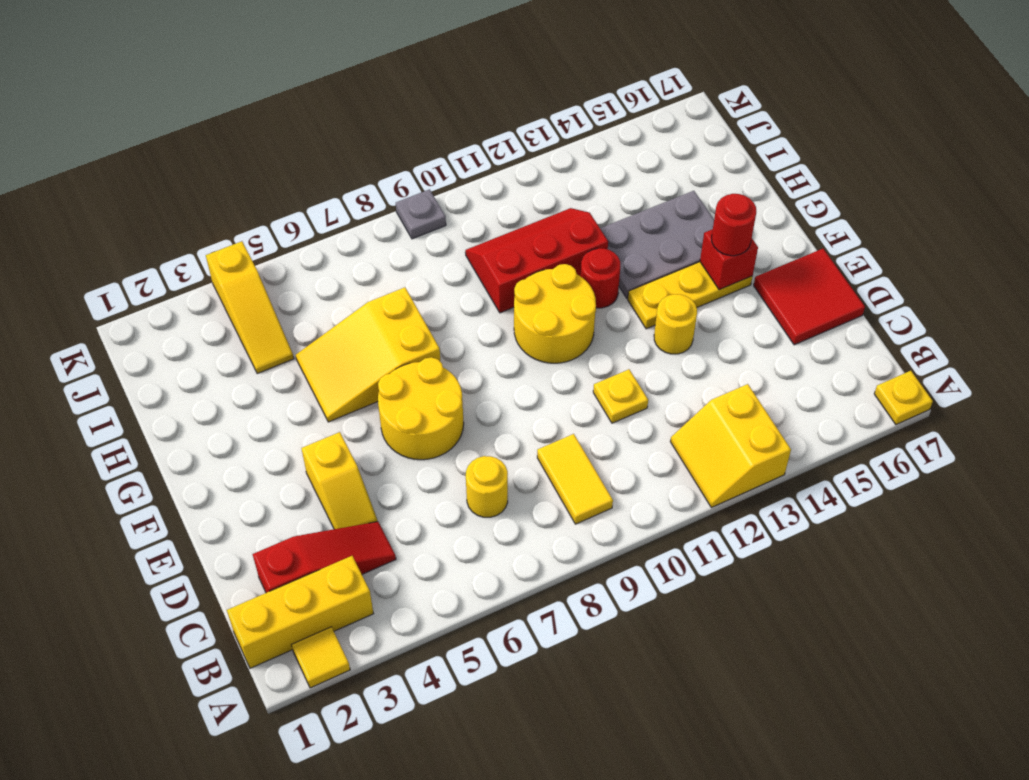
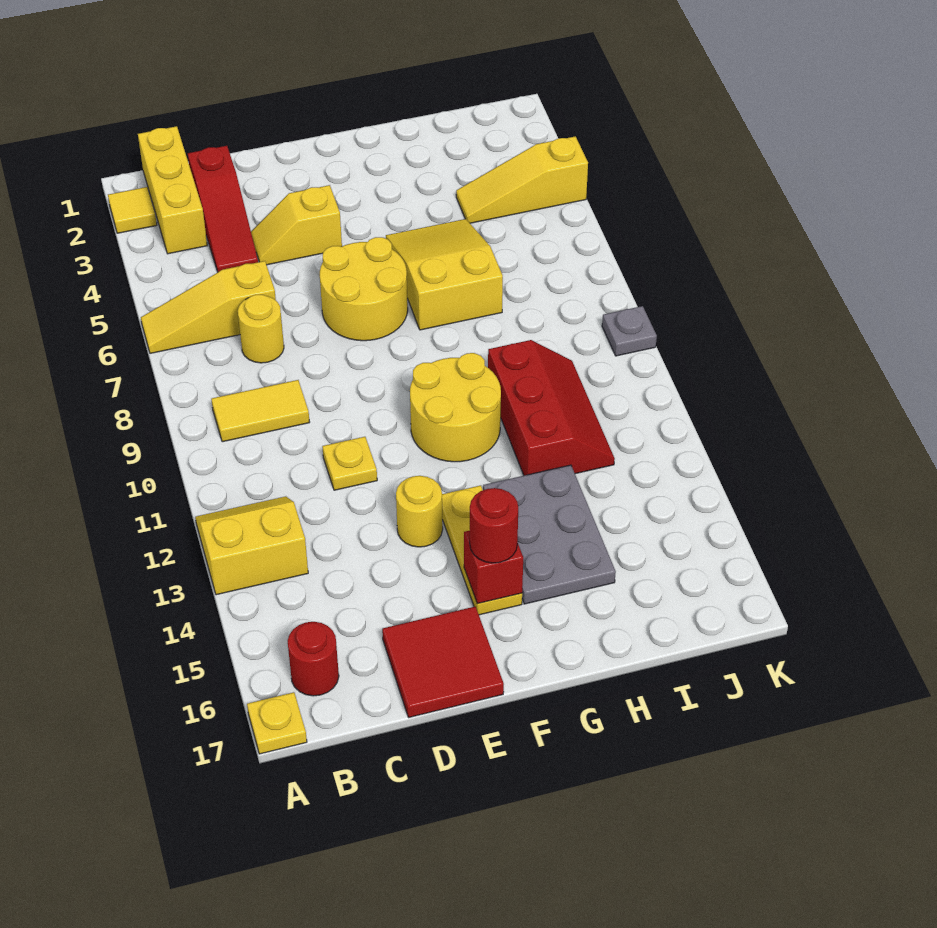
none -> yellow 1x3 slope [141,261,276,353]
red 1x1 round brick [581,248,620,308] -> red 1x1 round brick moved to [288,622,339,696]

